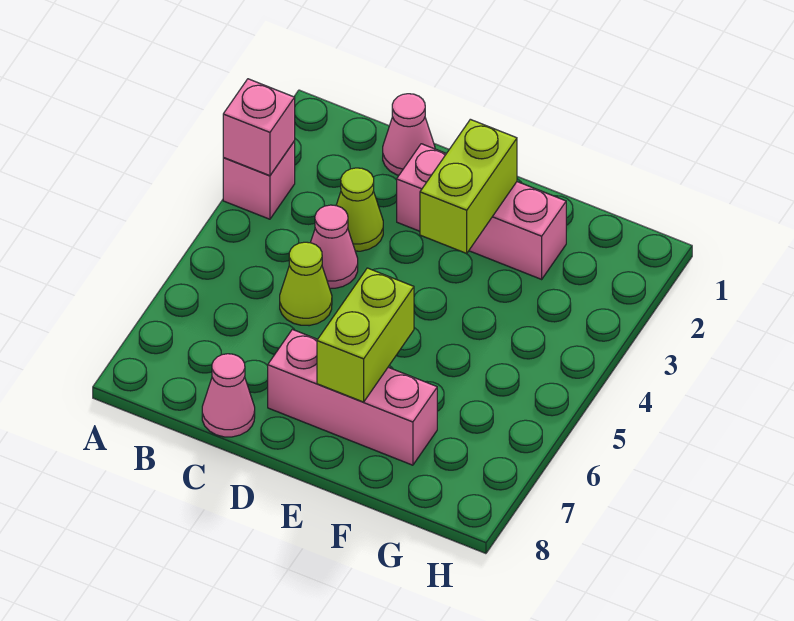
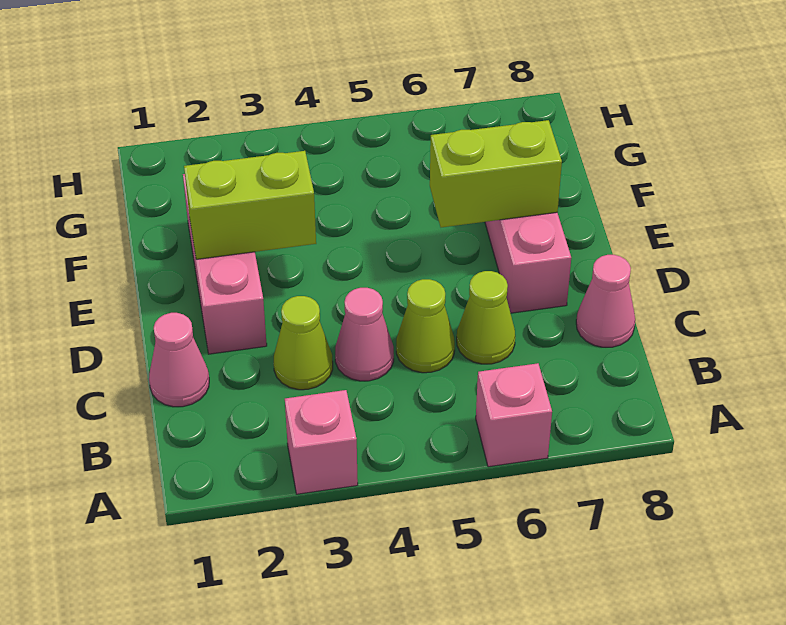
pink 1x1 brick [223,79,295,176] -> pink 1x1 brick moved to [476,363,552,467]
none -> lime 1x1 cone [457,271,515,364]

